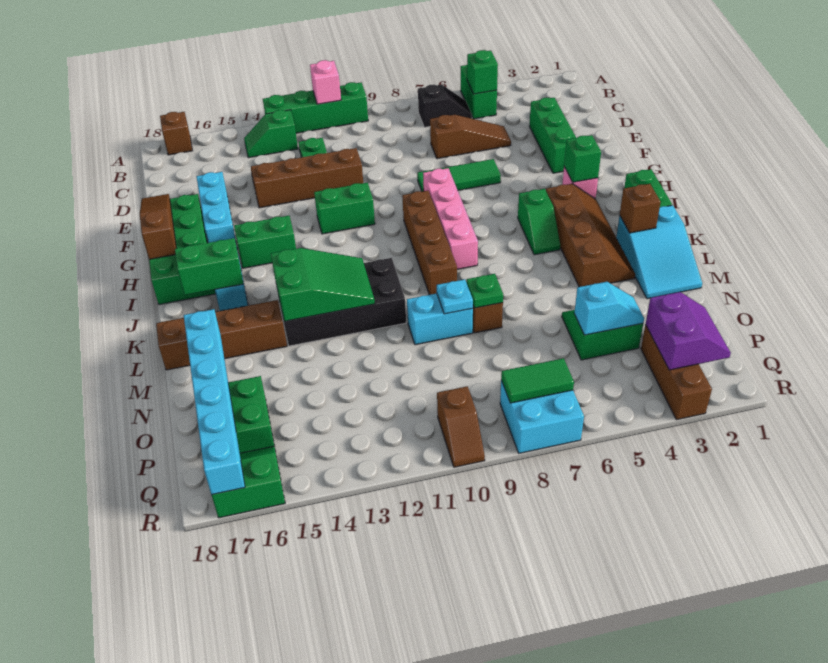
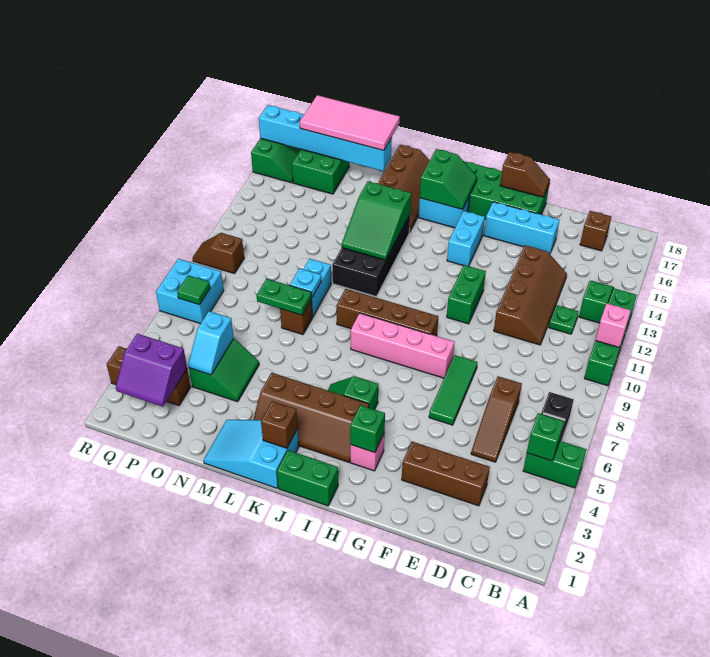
brown 1x1 brick [160,112,192,155] -> brown 1x1 brick moved to [580,211,611,251]
green 1x3 brick [529,98,576,173] -> brown 1x3 brick [402,442,490,506]
brown 1x3 slope [140,194,177,259] -> brown 1x2 slope [500,152,550,197]
green 1x2 brick [234,216,296,268] -> cyan 1x2 brick [447,211,485,266]
green 1x1 plate [467,274,503,308] -> green 1x2 plate [257,279,312,315]
none -> pink 2x4 tile [300,95,400,151]
green 1x2 tile [501,358,574,403] -> green 1x1 tile [177,275,210,305]

